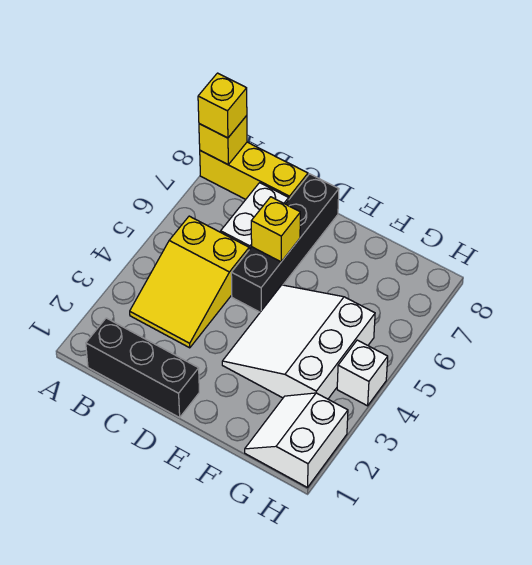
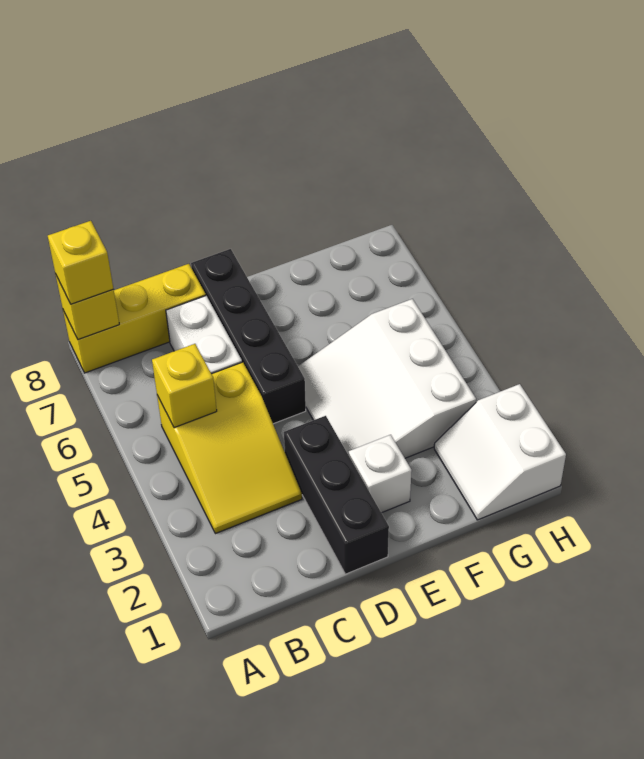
black 1x3 brick [86,318,199,417] -> black 1x3 brick turned to [284,416,389,574]
yellow 1x1 brick [251,197,300,262] -> yellow 1x1 brick moved to [152,344,217,428]
white 1x1 brick [337,340,388,406] -> white 1x1 brick moved to [349,435,412,513]

